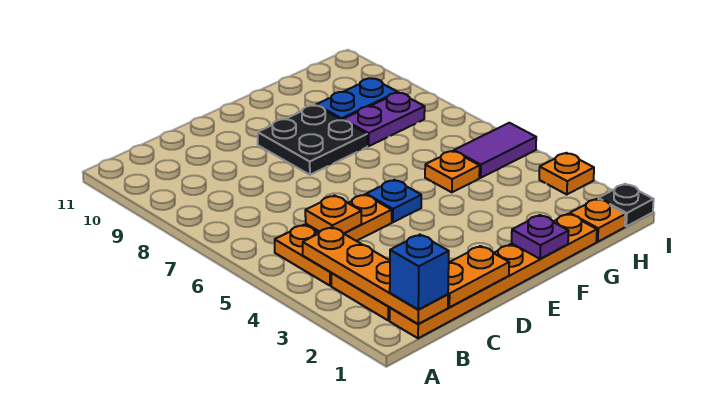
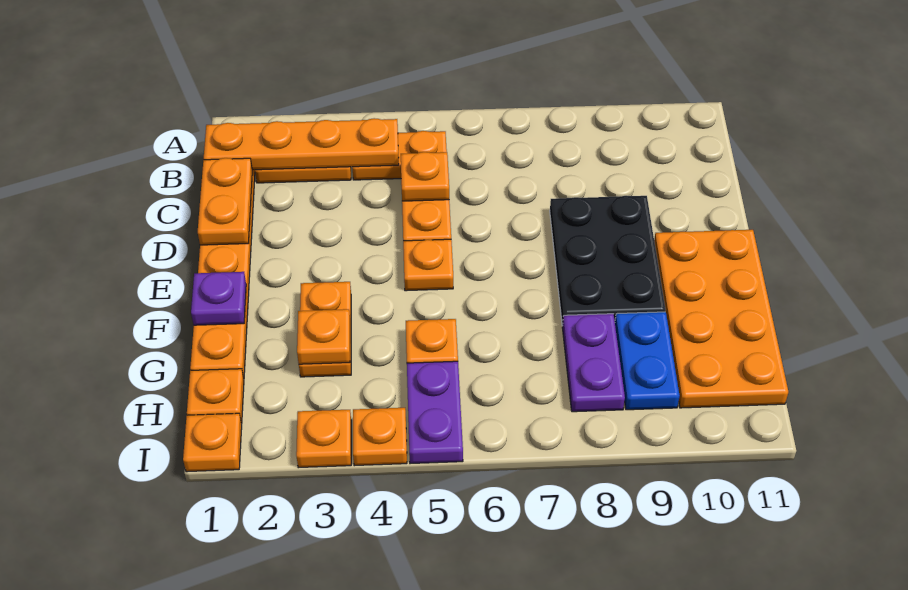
blue 1x1 brick [390,235,449,310] -> none
blue 1x1 plate [366,180,421,222] -> orange 1x1 plate [403,239,453,291]
black 2x2 plate [258,105,367,175] -> black 2x3 plate [550,196,666,325]
none -> orange 2x4 plate [654,230,788,408]
none -> orange 1x2 plate [299,282,351,377]
none -> orange 1x1 plate [297,309,350,364]
purple 1x2 tile [454,123,536,178] -> purple 1x2 plate [407,361,463,464]
black 1x1 plate [598,184,654,226] -> orange 1x1 plate [183,413,242,472]
none -> orange 1x1 plate [353,408,407,466]

